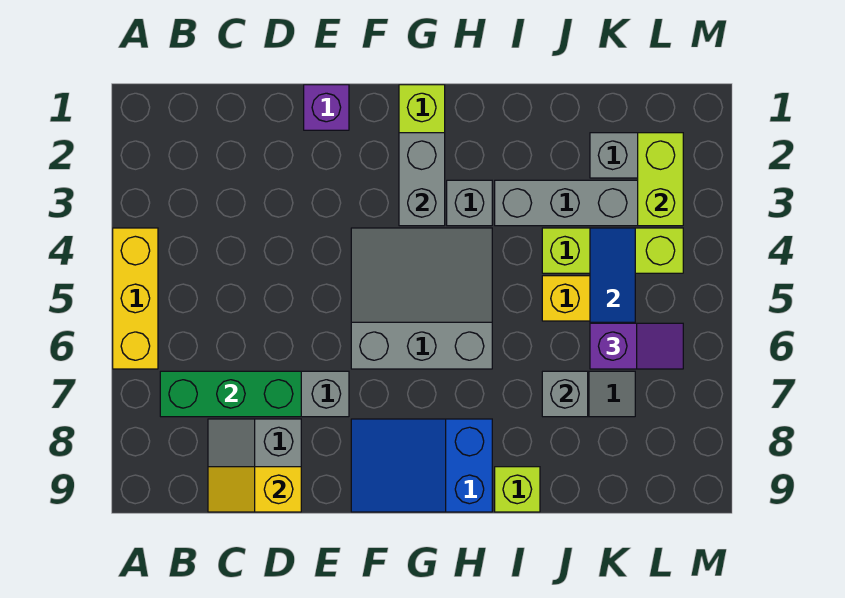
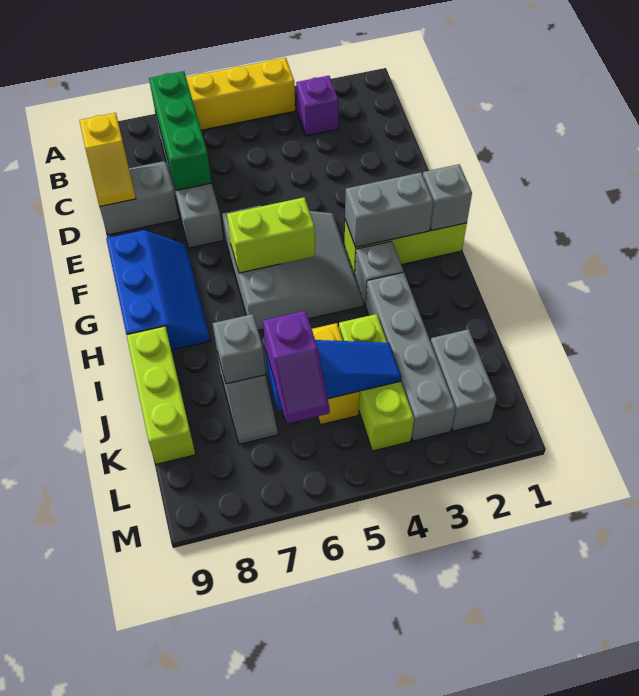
yellow 1x2 slope [208,467,301,512] -> yellow 1x2 slope turned to [79,113,136,206]
purple 1x1 brick [304,85,349,130] -> purple 1x1 brick moved to [296,76,338,136]
blue 2x3 slope [351,419,492,512] -> blue 2x3 slope turned to [106,230,210,350]
none -> grey 1x1 brick [423,164,472,231]
lime 1x1 brick [495,467,540,512] -> lime 1x3 brick [127,326,195,464]
lime 1x2 brick [638,133,683,226] -> lime 1x2 brick moved to [227,197,315,273]

